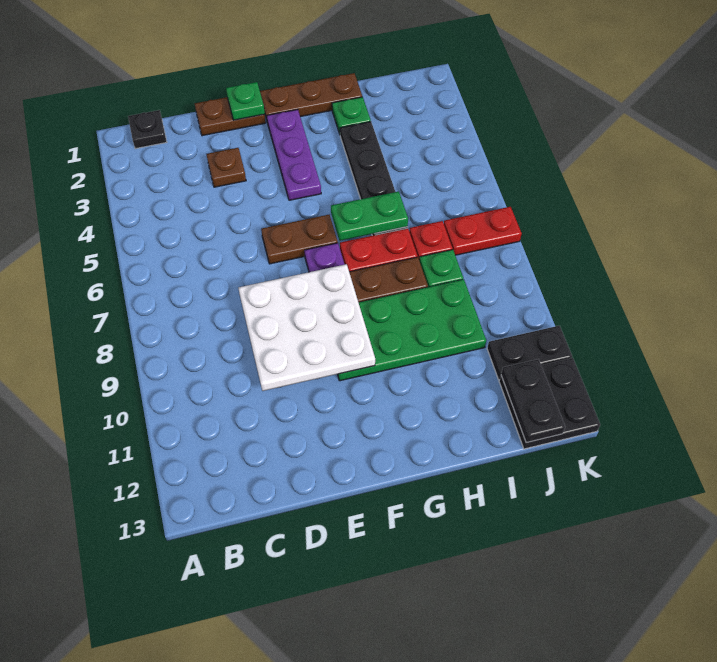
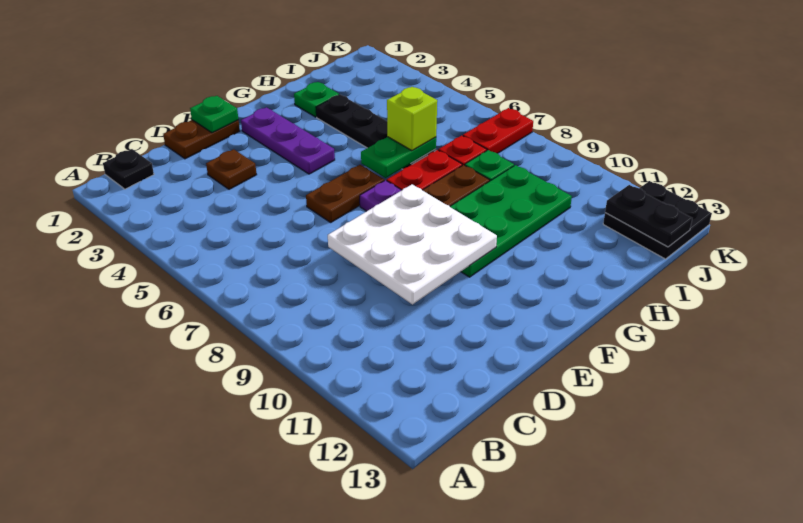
brown 1x3 plate [260,73,362,120] -> none
none -> lime 1x1 brick [387,87,437,151]
black 1x2 plate [487,326,572,380] -> none

